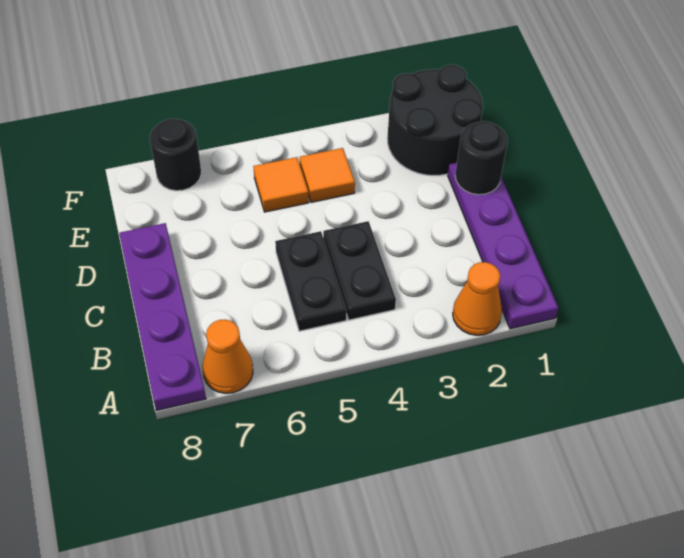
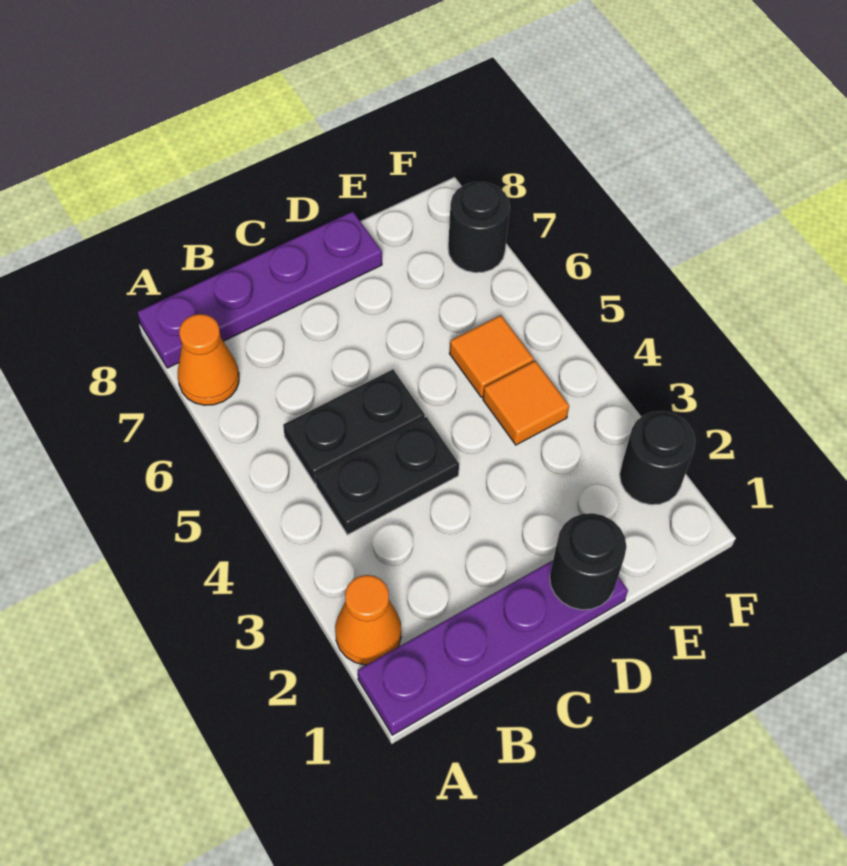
black 2x2 round brick [387,65,483,175] -> black 1x1 round brick [620,411,695,505]

